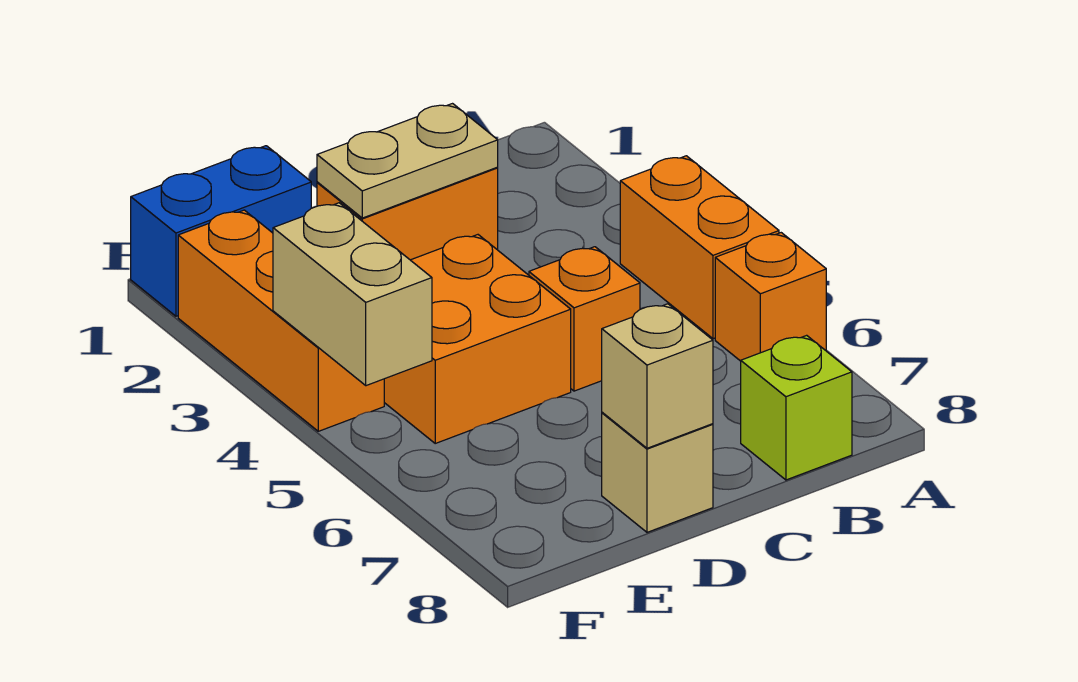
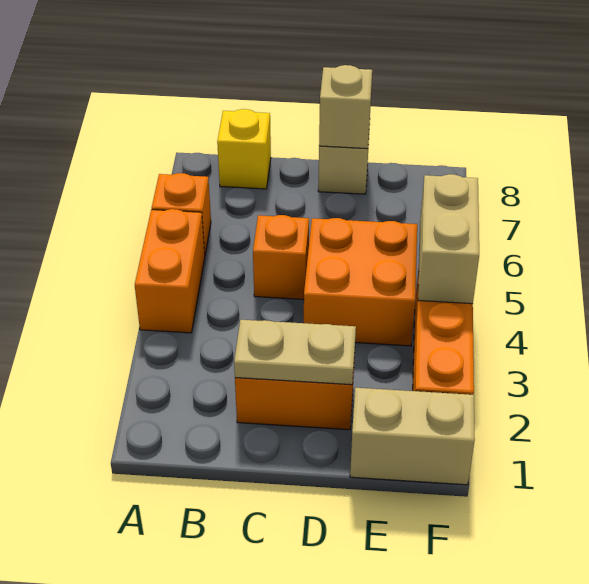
lime 1x1 brick [741,335,852,480] -> yellow 1x1 brick [217,109,271,189]
blue 1x2 brick [131,146,311,316] -> tan 1x2 brick [350,388,475,485]

